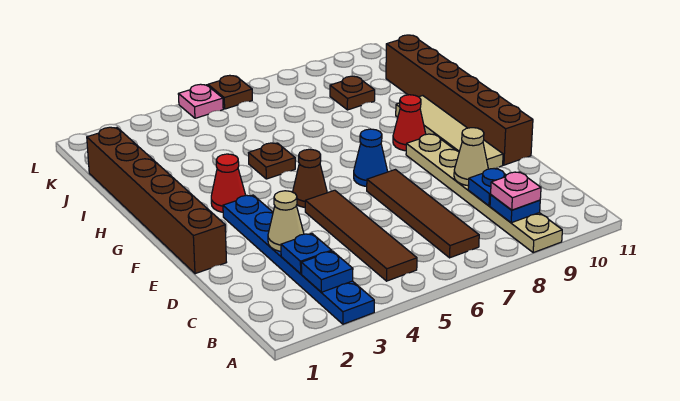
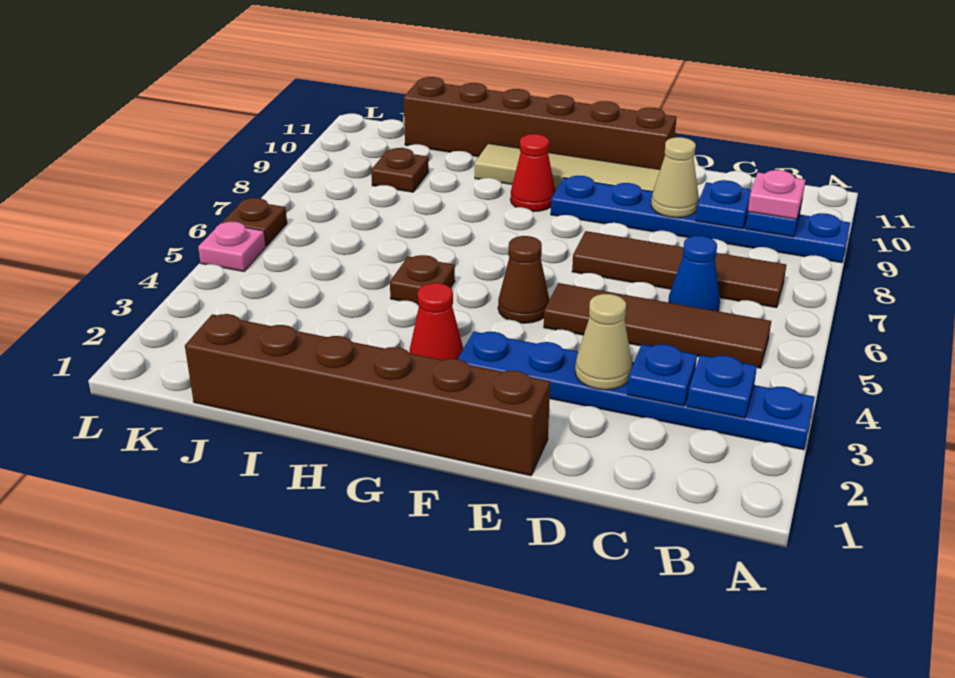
tan 1x6 plate [406,134,562,253] -> blue 1x6 plate [551,176,850,263]
blue 1x1 cone [354,129,388,187] -> blue 1x1 cone moved to [668,236,720,311]

